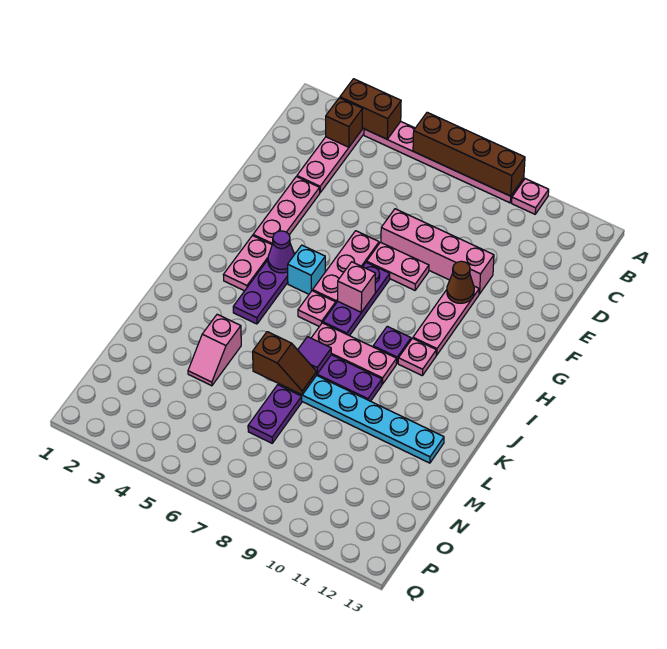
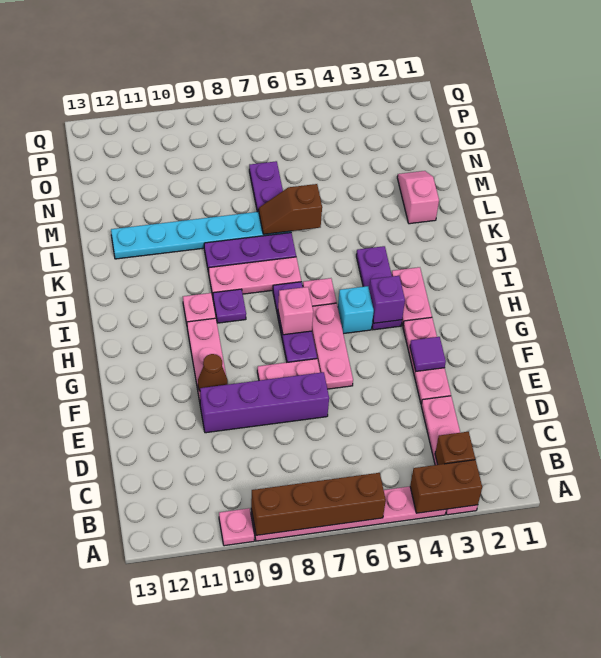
pink 1x4 brick [381,209,494,294] -> purple 1x4 brick [200,372,329,433]
purple 1x1 cone [268,231,294,273] -> purple 1x1 brick [369,276,405,323]
purple 1x1 tile [298,337,331,374] -> purple 1x1 tile moved to [410,337,446,371]
pink 1x2 slope [188,314,241,386] -> pink 1x2 slope moved to [397,171,439,224]

